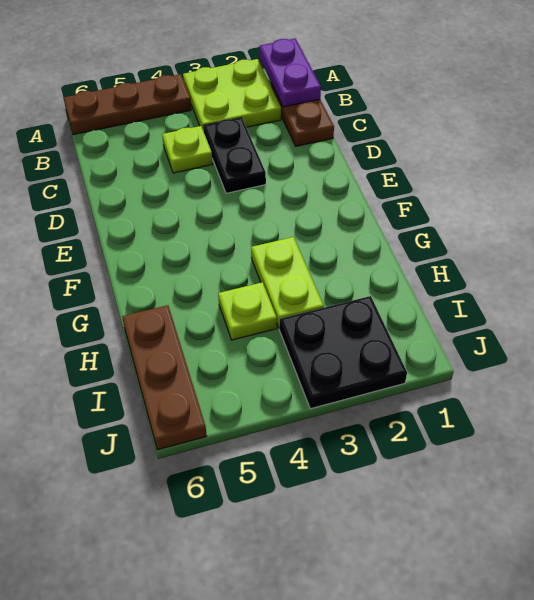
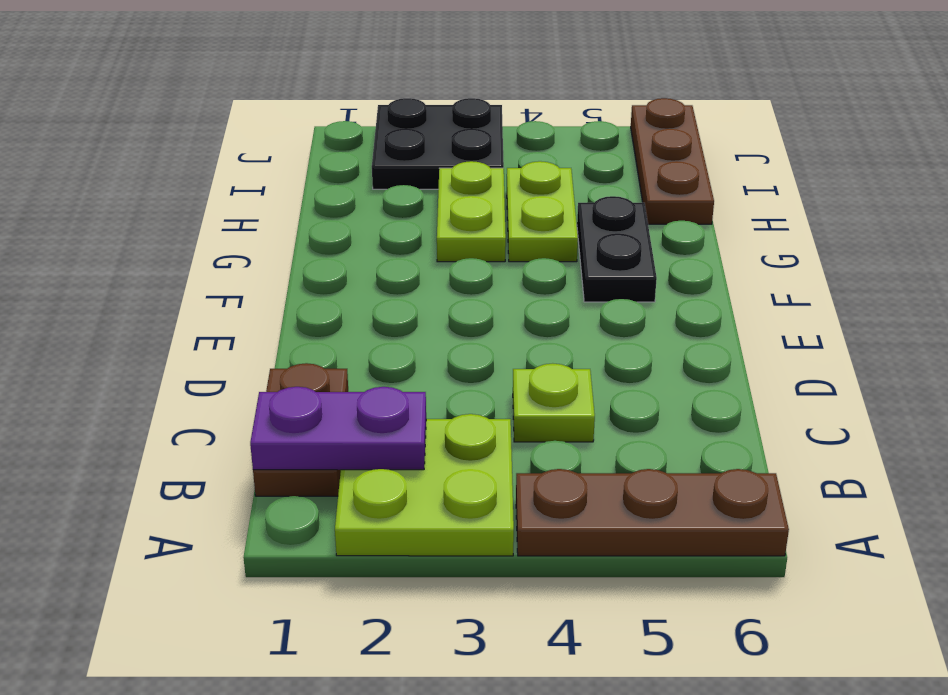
purple 1x2 plate [259,38,321,107] -> purple 1x2 plate turned to [250,387,426,470]
black 1x2 plate [203,117,266,193] -> black 1x2 plate moved to [577,196,657,302]
lime 1x1 plate [218,282,277,340] -> lime 1x2 plate [507,161,578,262]

